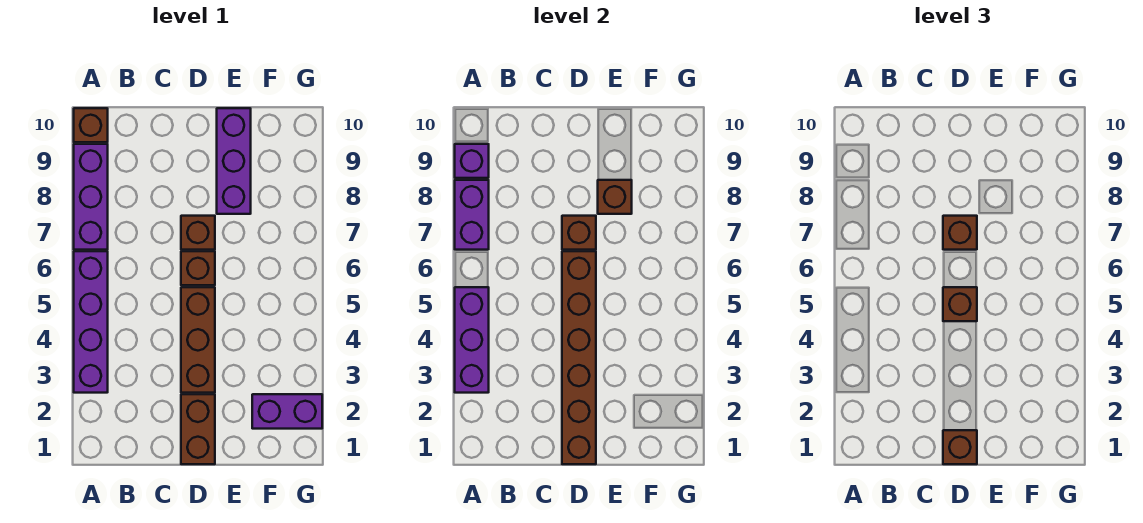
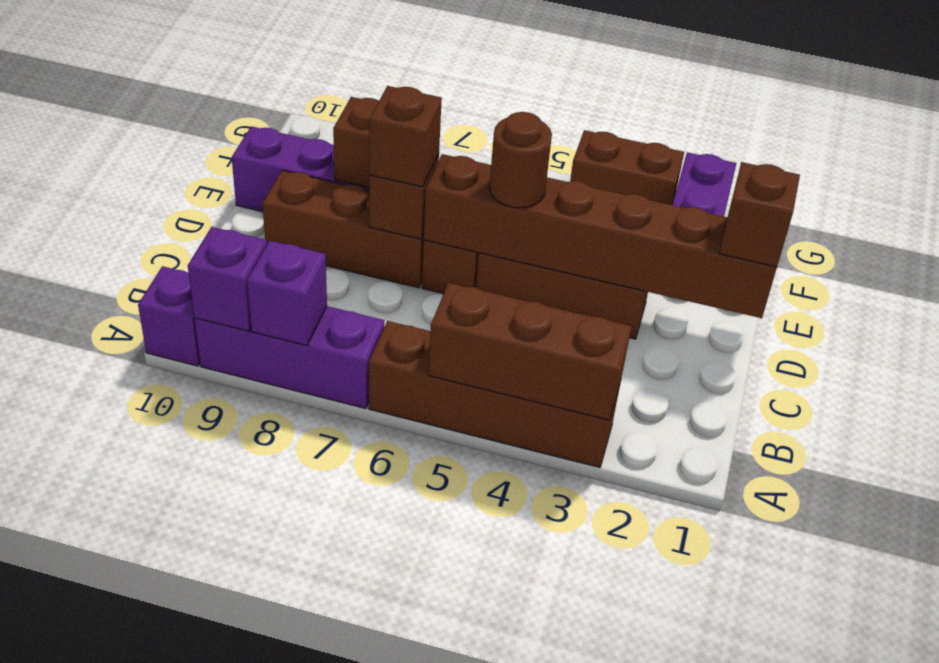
purple 1x4 brick [74,251,108,393] -> brown 1x4 brick [369,321,621,467]
purple 1x3 brick [455,287,489,393] -> brown 1x3 brick [429,283,632,420]
purple 1x2 brick [455,180,489,250] -> purple 1x1 brick [247,241,327,346]
brown 1x1 brick [74,108,108,142] -> purple 1x1 brick [138,266,200,366]
brown 1x2 brick [181,394,215,464] -> brown 1x2 brick moved to [570,130,684,205]
brown 1x1 brick [943,287,977,321] -> brown 1x1 round brick [489,112,552,208]
brown 1x1 brick [181,216,215,250] -> brown 1x3 brick [263,170,424,288]

